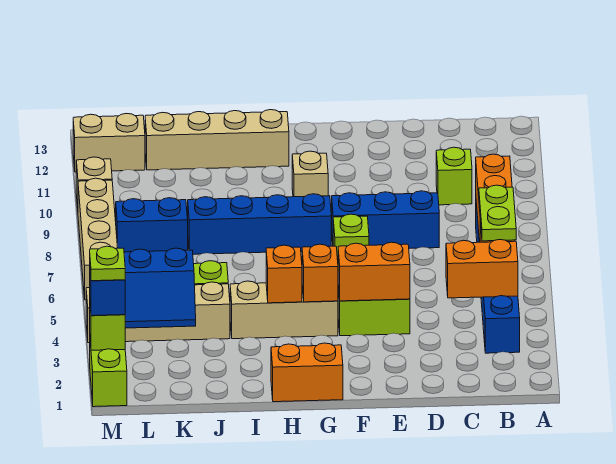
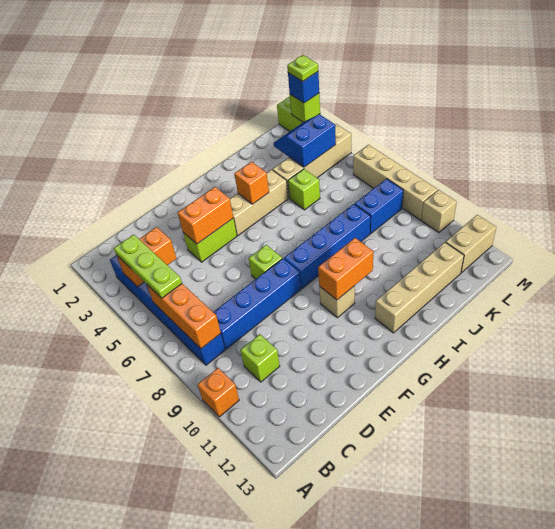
lime 1x2 plate [479,185,516,241] -> lime 1x3 plate [114,235,182,298]
blue 1x3 brick [332,191,439,248] -> blue 1x4 brick [213,259,301,349]
orange 1x2 brick [271,343,343,402] -> orange 1x2 brick moved to [318,238,373,300]
orange 1x1 brick [302,244,338,302] -> orange 1x1 brick moved to [198,368,239,417]

